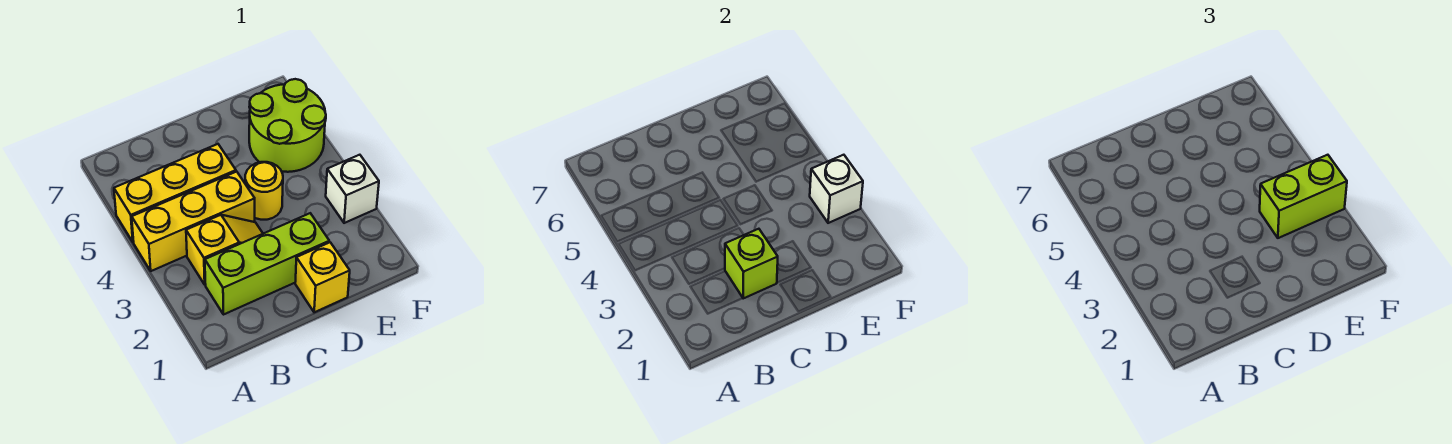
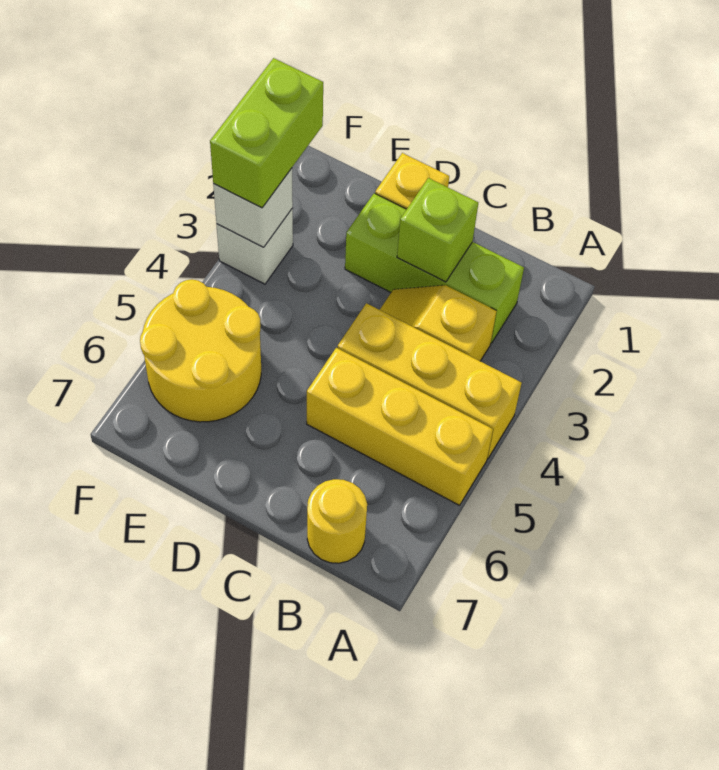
yellow 1x1 round brick [245,162,283,220] -> yellow 1x1 round brick moved to [307,479,367,563]
lime 1x2 brick [1260,155,1347,238] -> lime 1x2 brick turned to [210,58,323,208]
lime 2x2 round brick [249,79,326,172] -> yellow 2x2 round brick [140,279,261,422]

